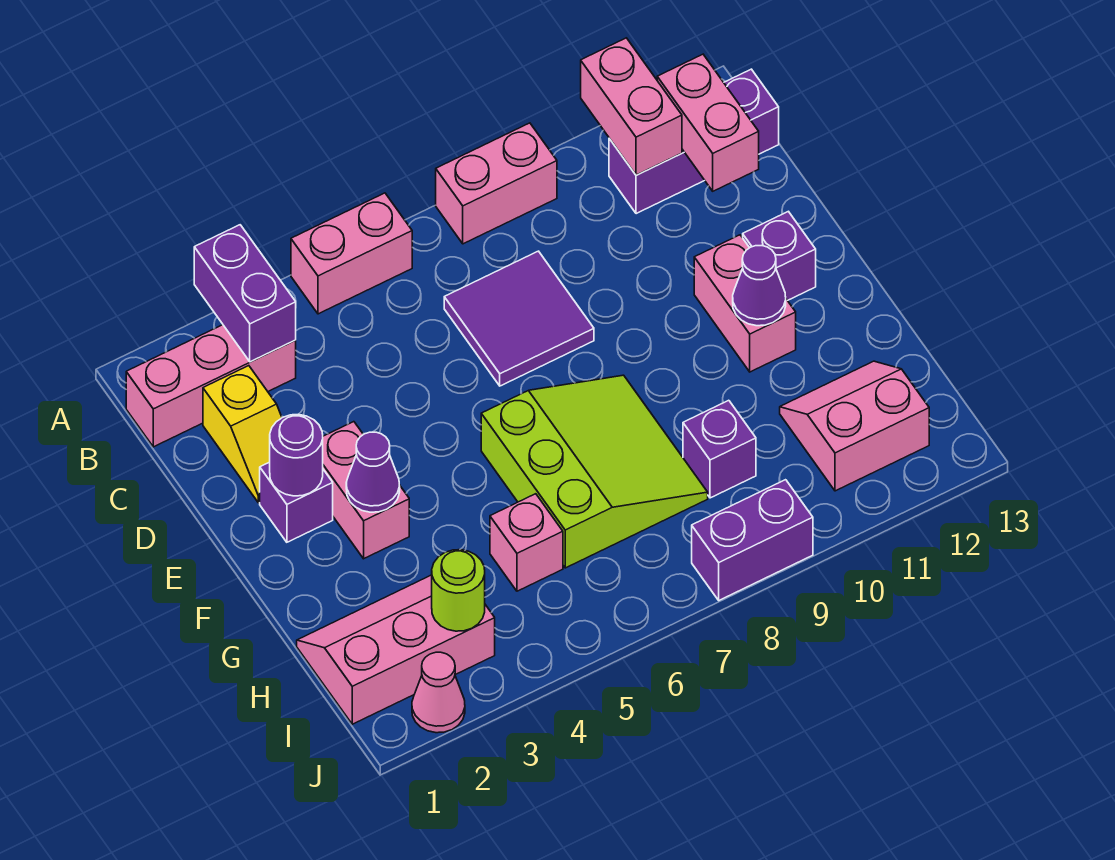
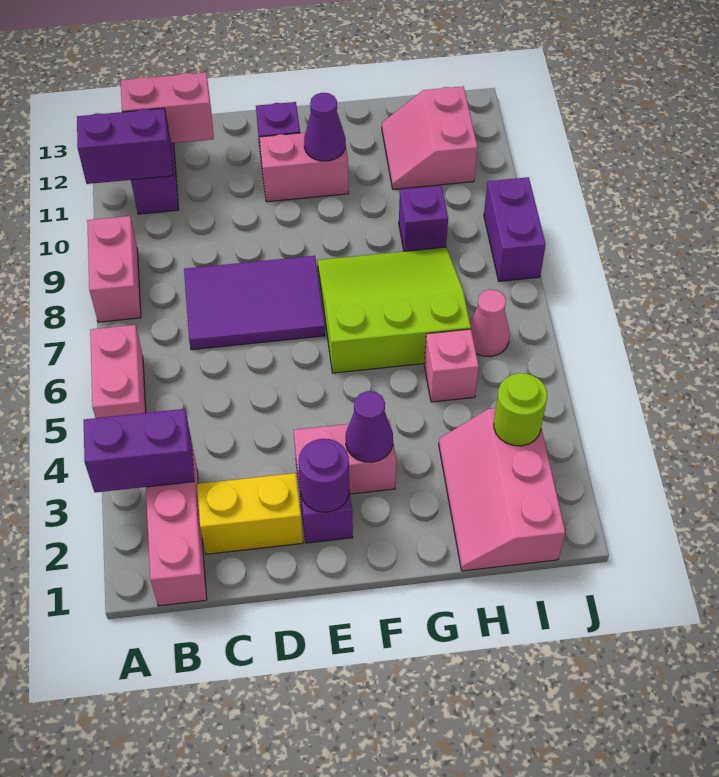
pink 1x2 brick [581,38,682,175] -> purple 1x2 brick [77,108,173,184]
yellow 1x2 slope [203,366,282,503] -> yellow 1x2 brick [197,473,303,554]
purple 2x2 tile [444,251,594,386] -> purple 2x3 tile [184,256,325,350]
pink 1x1 cone [412,652,465,733] -> pink 1x1 cone moved to [470,289,510,357]

